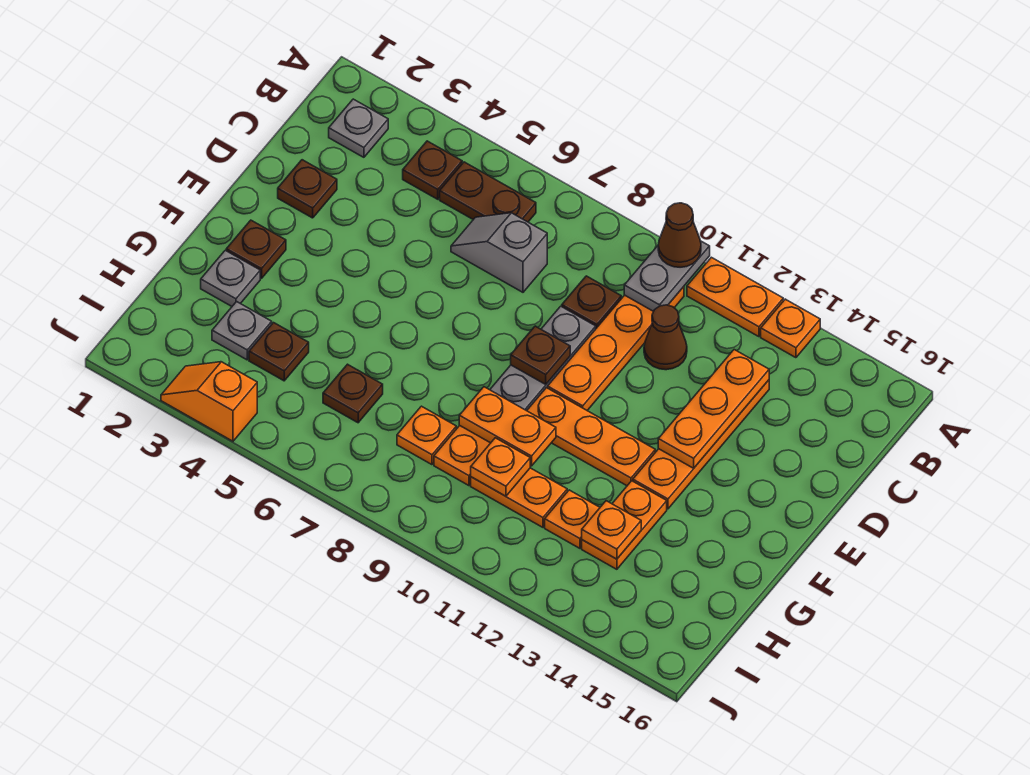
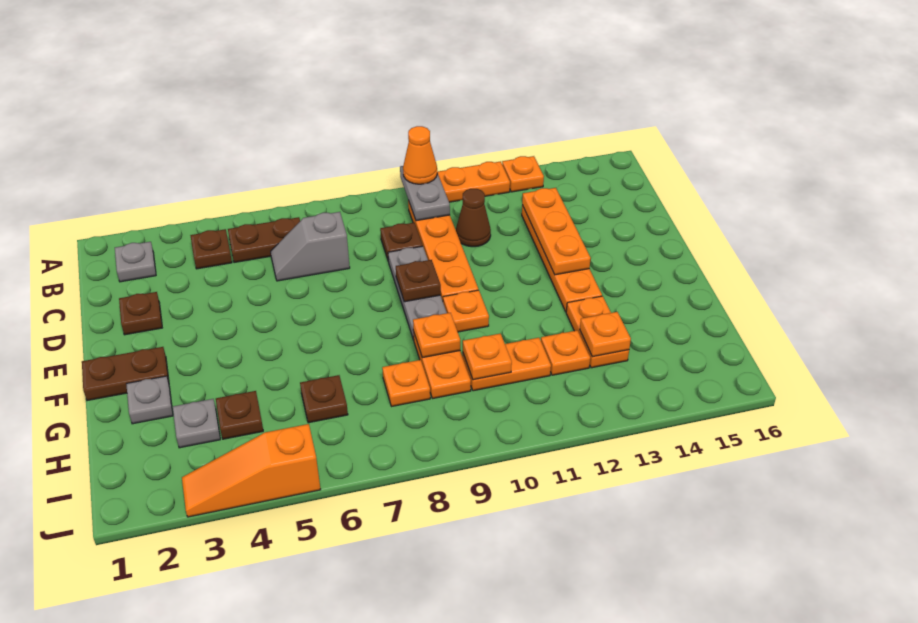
brown 1x1 cone [658,203,701,267] -> orange 1x1 cone [403,126,437,184]
brown 1x1 plate [226,220,286,278] -> brown 1x2 plate [82,347,169,401]
orange 1x3 plate [527,388,655,486] -> orange 1x1 plate [443,290,489,332]
orange 1x2 plate [459,387,556,466] -> orange 1x1 plate [413,313,460,358]
orange 1x2 slope [161,362,257,441] -> orange 1x3 slope [182,424,321,517]

